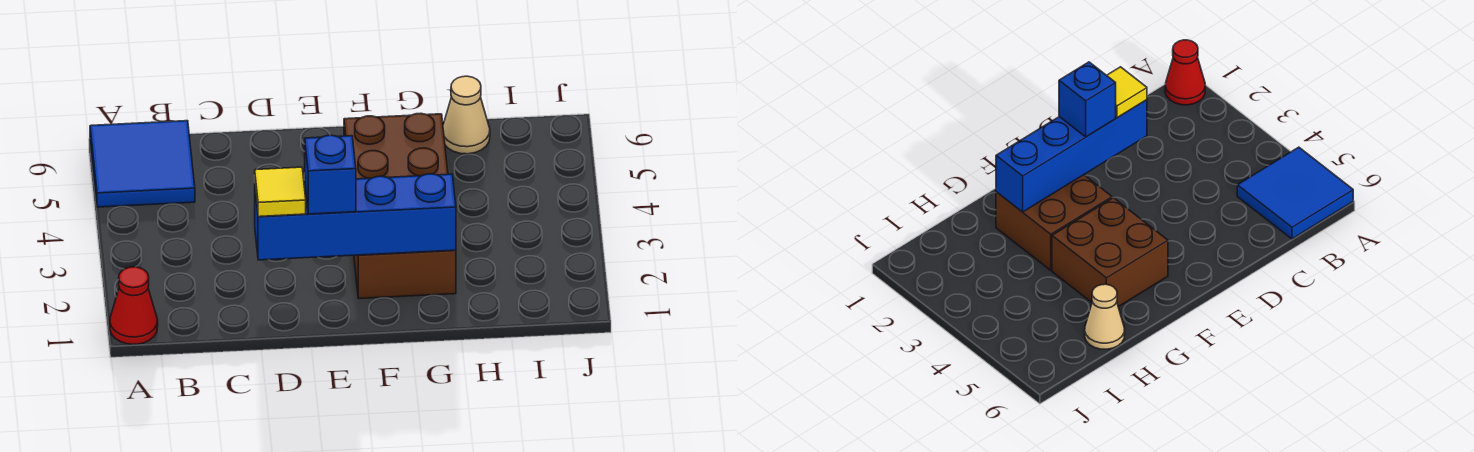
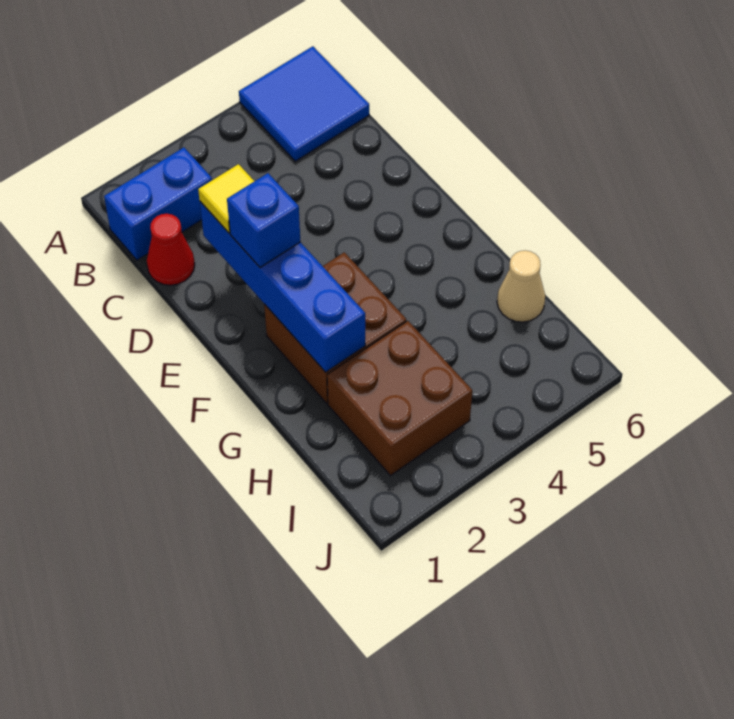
red 1x1 cone [110,267,158,344] -> red 1x1 cone moved to [147,214,195,285]
none -> blue 1x2 brick [104,148,212,260]
brown 2x2 brick [344,113,448,179] -> brown 2x2 brick moved to [327,321,472,476]

